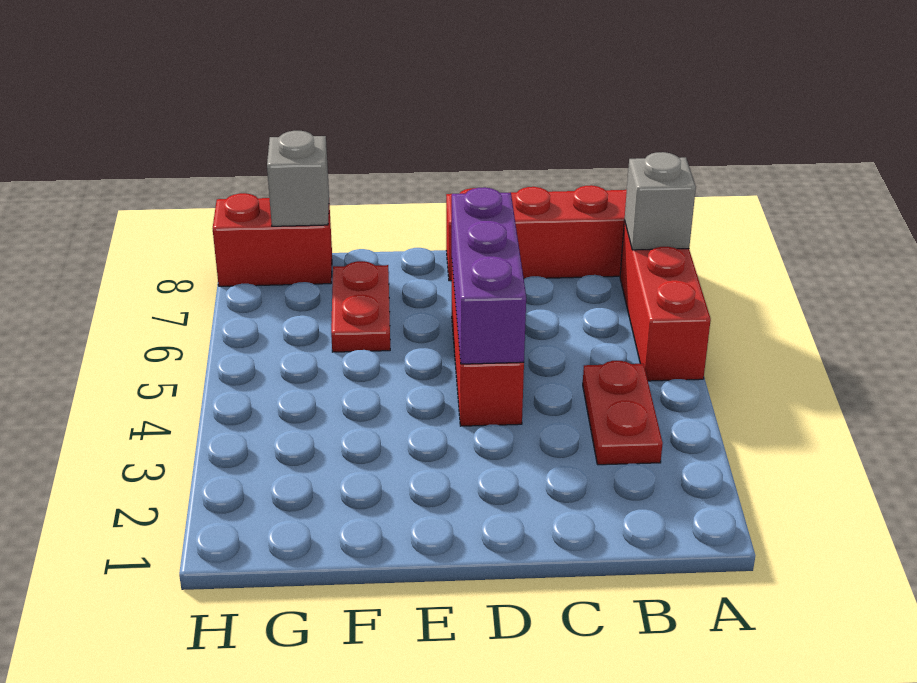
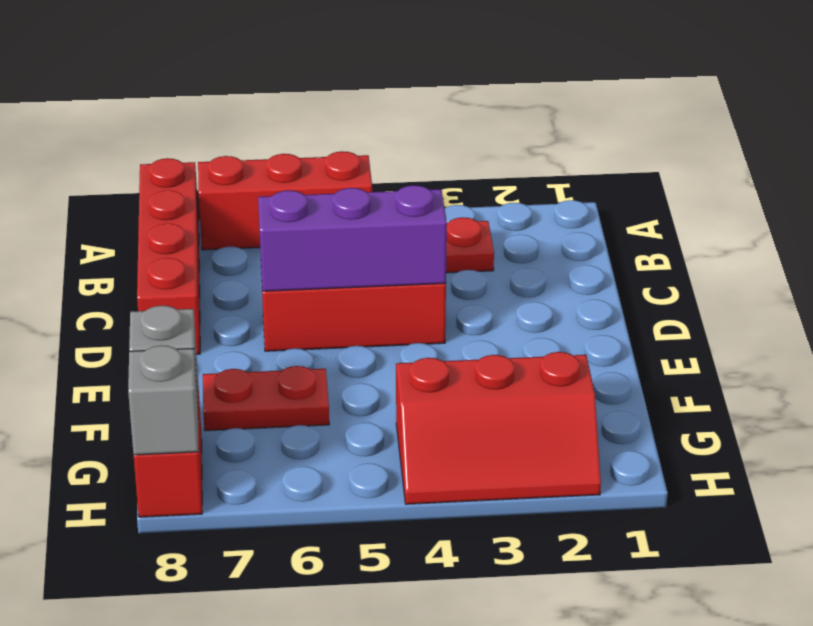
grey 1x1 brick [625,152,696,250] -> grey 1x1 brick moved to [128,345,199,455]
none -> red 2x3 slope [396,352,601,504]

